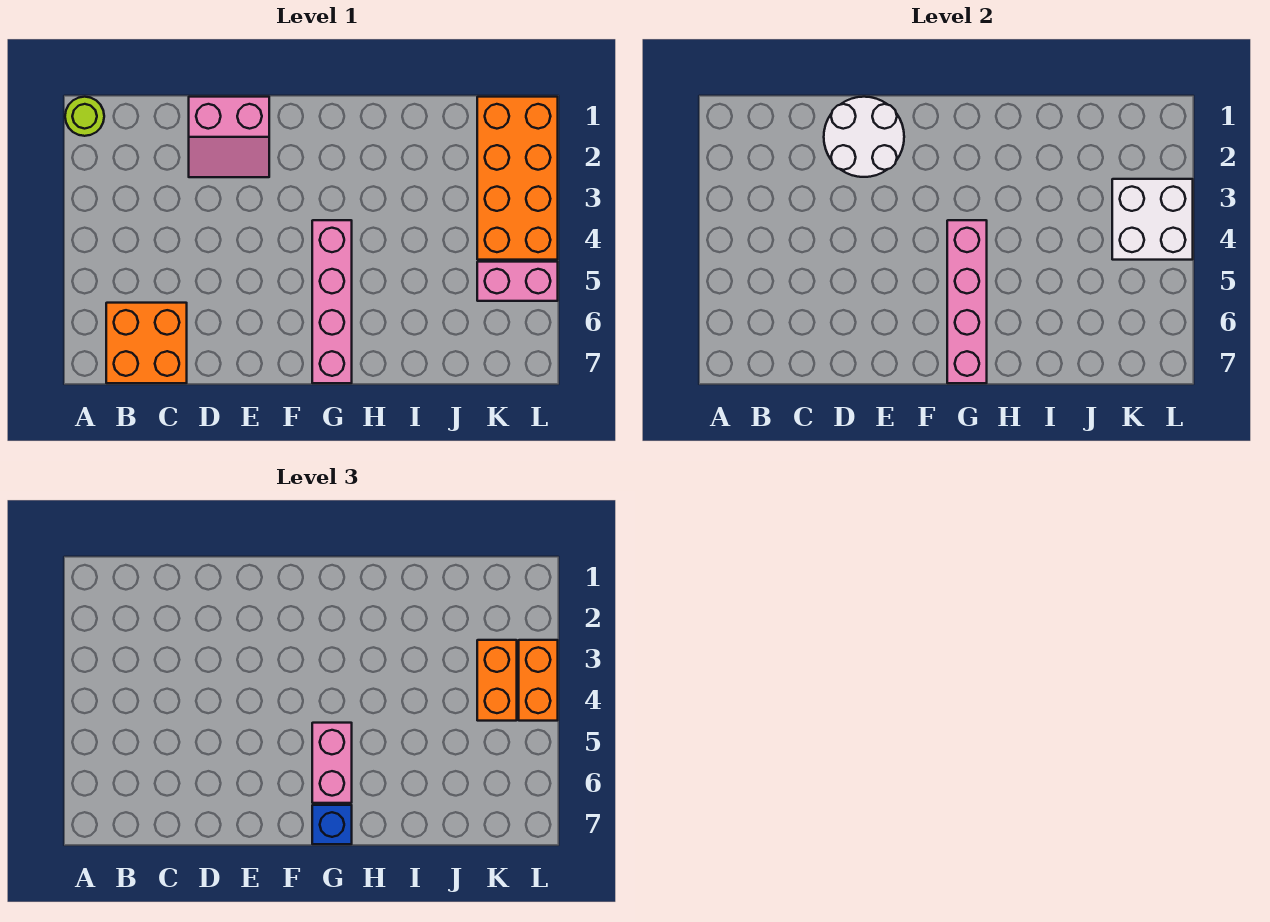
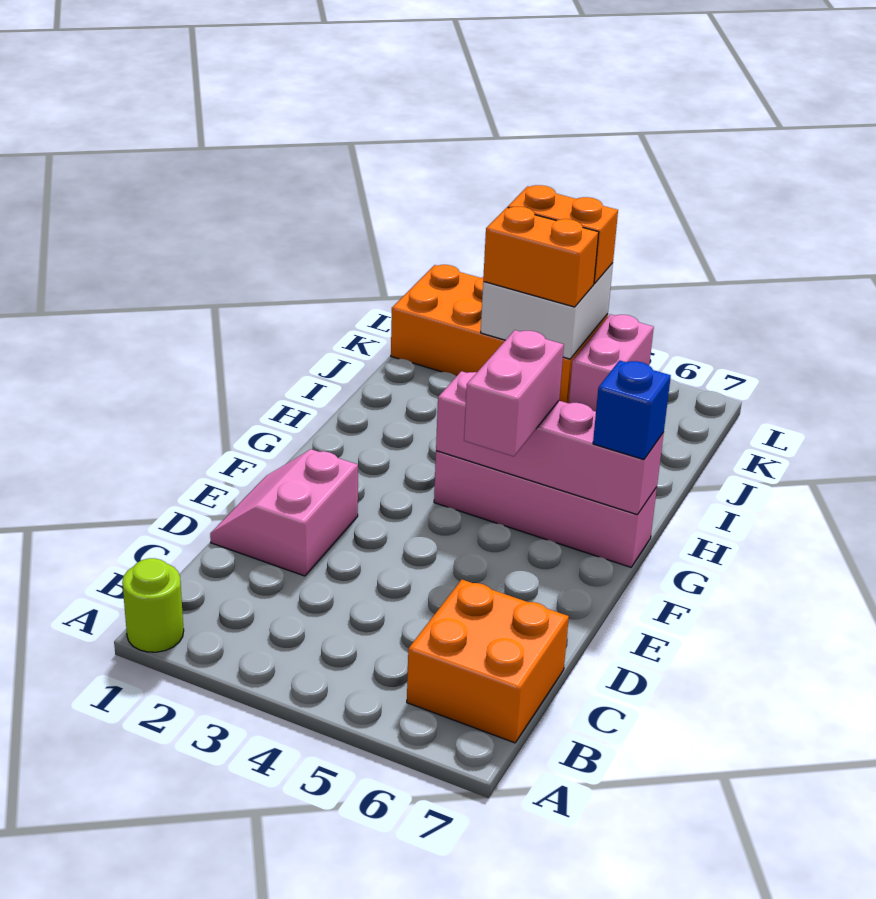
pink 2x2 slope [189,97,269,177] -> pink 2x2 slope turned to [210,449,358,576]
white 2x2 round brick [824,97,904,177] -> none
pink 1x2 brick [312,723,352,803] -> pink 1x2 brick turned to [464,330,564,456]

